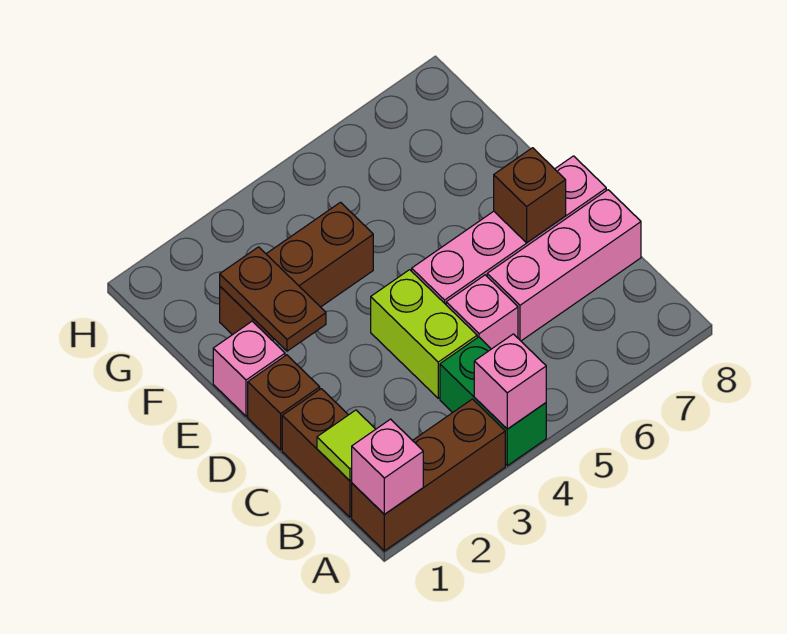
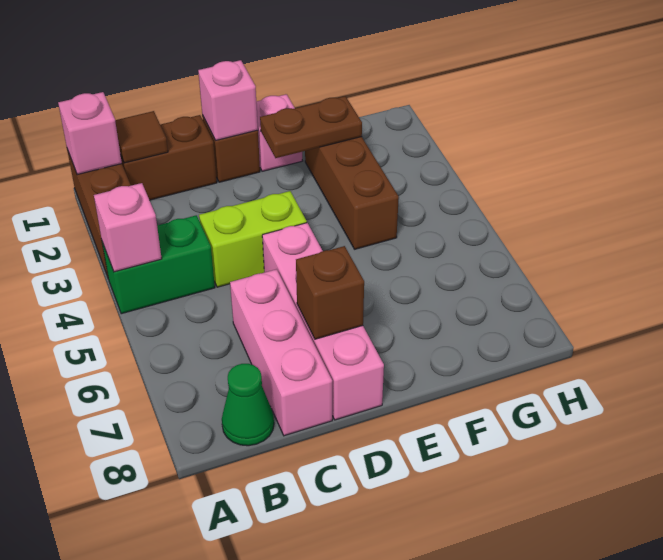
lime 1x1 tile [317,410,376,480] -> brown 1x1 tile [115,111,168,163]
none -> green 1x1 cone [222,364,274,446]
pink 1x1 brick [446,275,518,349] -> pink 1x1 brick moved to [198,60,258,140]

